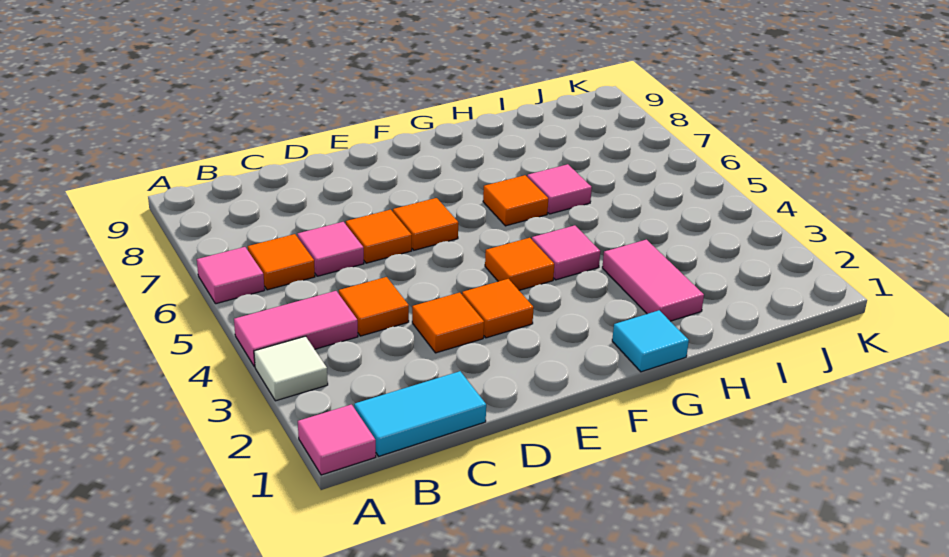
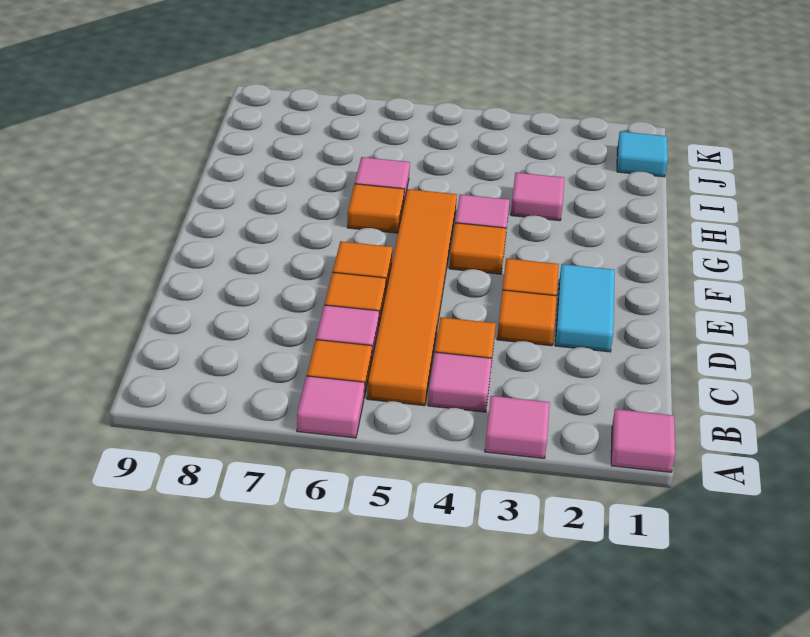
white 1x1 tile [254,336,328,401] -> pink 1x1 tile [485,396,550,458]
pink 1x2 tile [234,291,358,367] -> pink 1x1 tile [428,352,492,412]
cyan 1x2 tile [354,371,486,456] -> cyan 1x2 tile moved to [555,264,615,352]
none -> orange 1x6 tile [367,189,457,406]
cyan 1x1 tile [612,310,689,372] -> cyan 1x1 tile moved to [617,131,668,177]
pink 1x2 tile [602,240,704,321] -> pink 1x1 tile [511,173,564,221]

